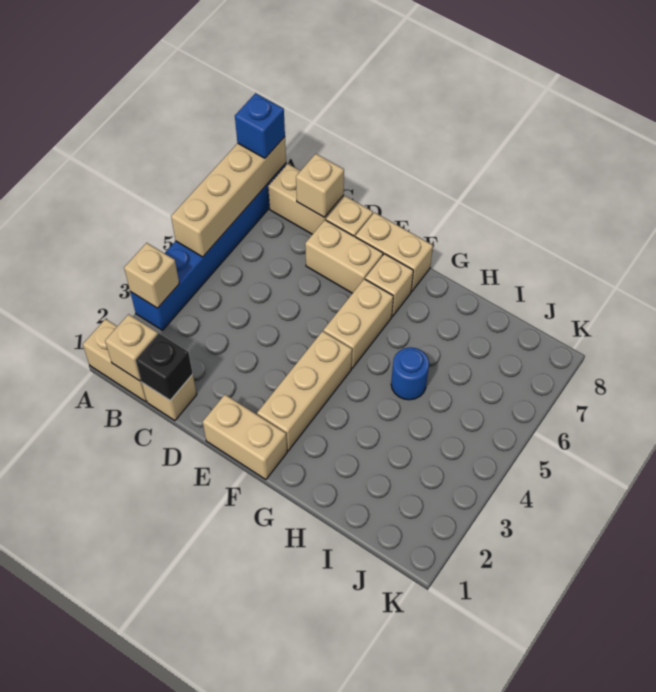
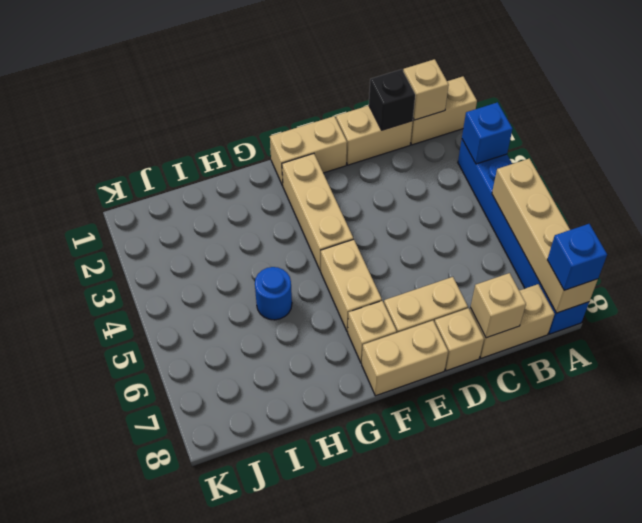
tan 1x1 brick [124,243,179,308] -> blue 1x1 brick [462,102,512,164]
tan 1x1 brick [142,374,197,421] -> tan 1x2 brick [336,106,413,165]

